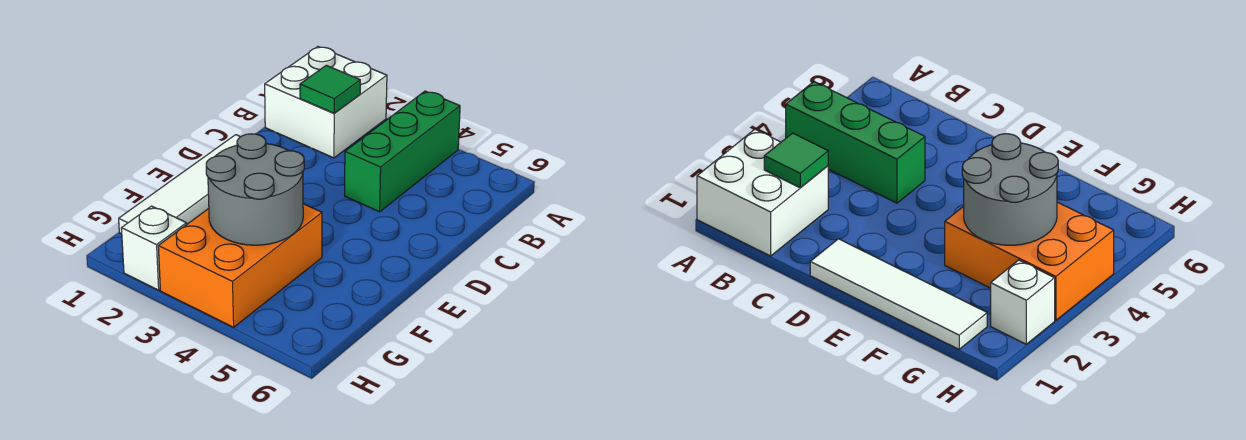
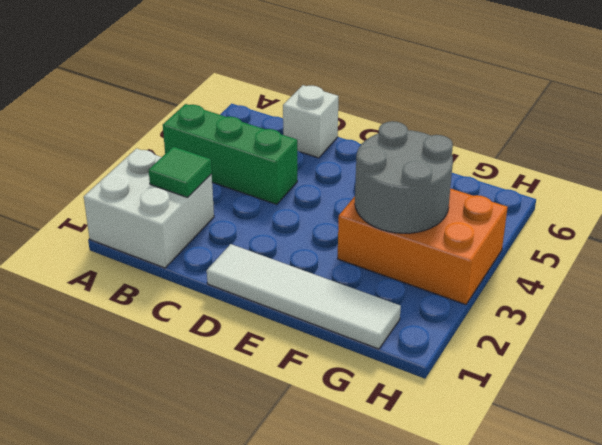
white 1x1 brick [121,206,187,290] -> white 1x1 brick moved to [283,85,338,158]

